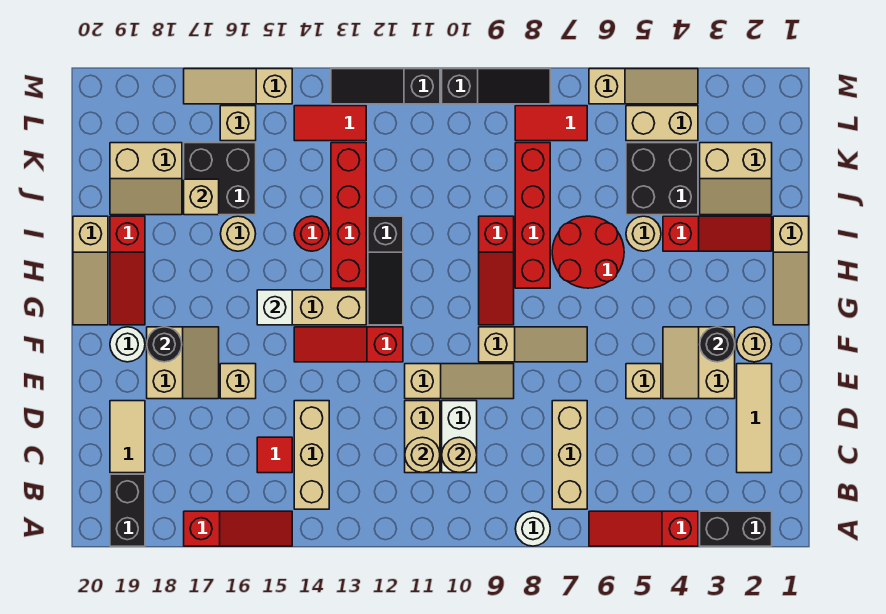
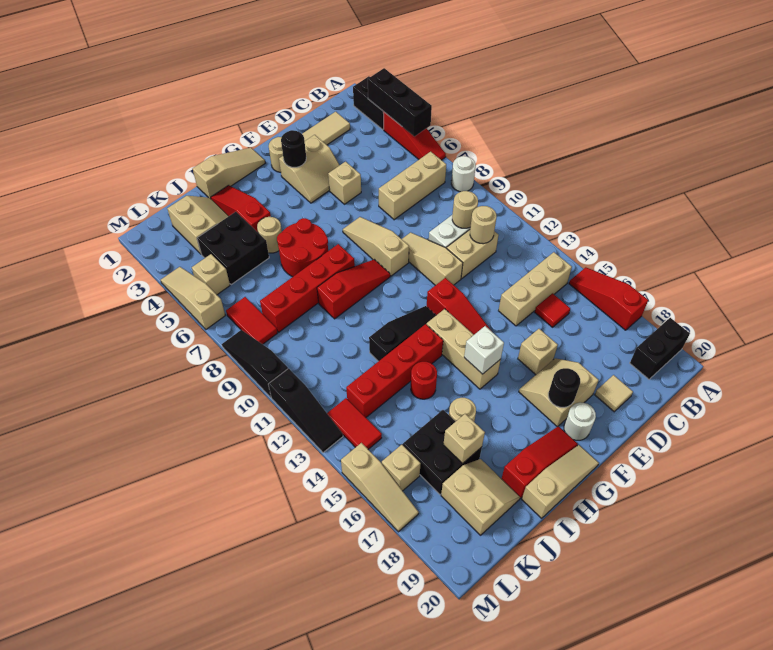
none -> black 1x3 brick [368,68,432,136]
tan 1x2 tile [110,401,145,473] -> tan 1x1 tile [595,375,633,412]
tan 1x2 brick [626,106,698,141] -> tan 1x1 brick [192,254,230,295]

